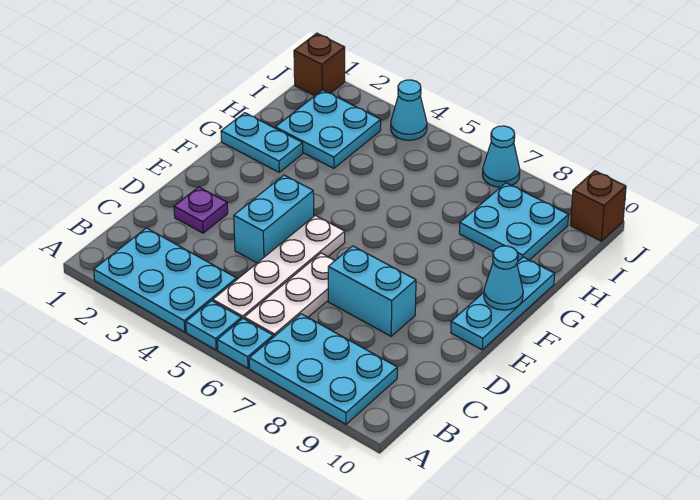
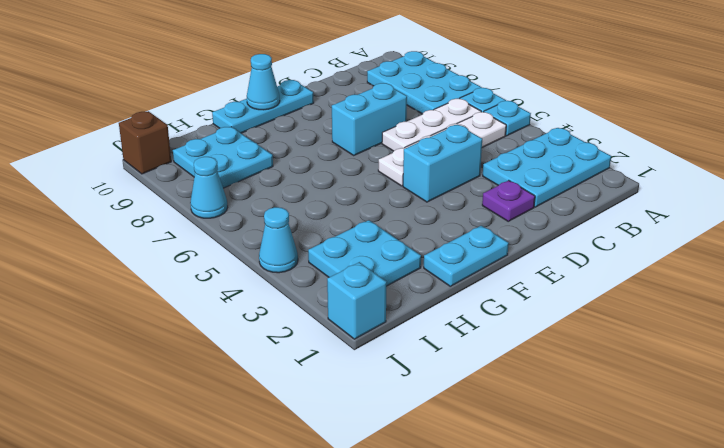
cyan 2x3 plate [94,228,237,332] -> cyan 2x3 plate turned to [483,128,611,207]
cyan 1x2 brick [328,246,416,336] -> cyan 1x2 brick turned to [332,83,407,155]
cyan 1x2 plate [221,113,303,172] -> cyan 1x2 plate turned to [424,226,509,286]
brown 1x1 brick [294,33,345,96] -> cyan 1x1 brick [327,262,387,339]

